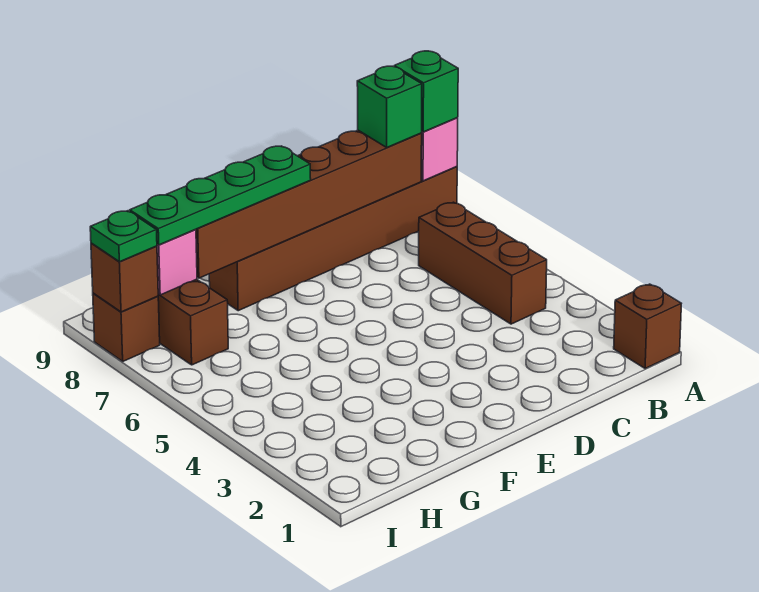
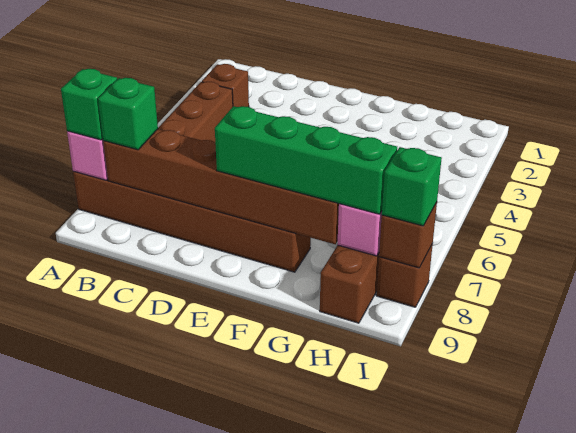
brown 1x1 brick [614,284,681,369] -> brown 1x1 brick moved to [202,64,249,107]
green 1x4 plate [130,146,311,245] -> green 1x4 brick [215,106,397,214]
green 1x1 plate [90,211,157,262] -> green 1x1 brick [382,147,442,226]

